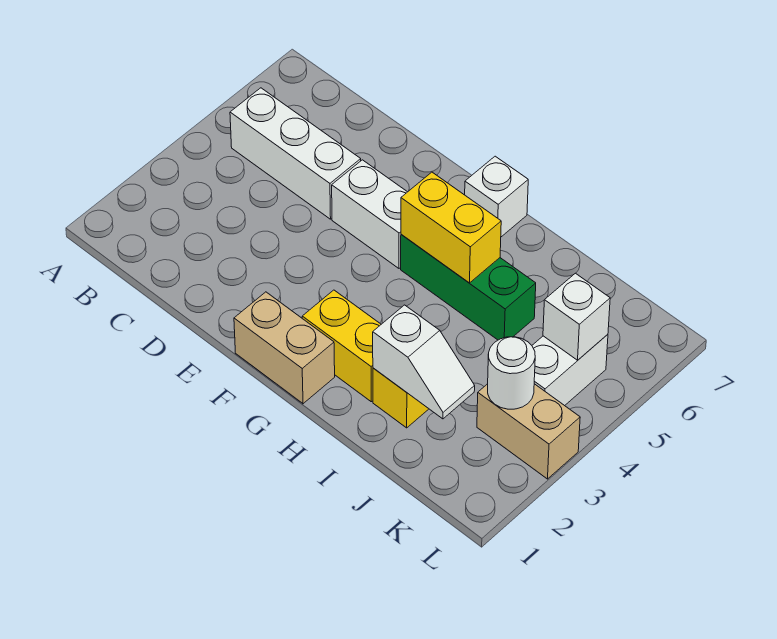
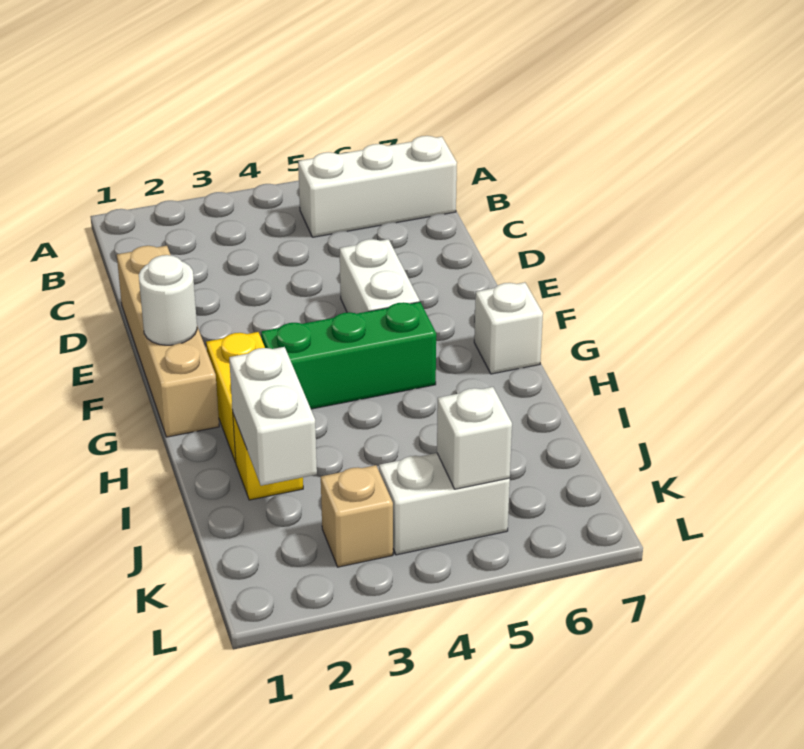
white 1x3 brick [230,88,361,219] -> white 1x3 brick turned to [298,136,457,237]
tan 1x2 brick [234,292,335,404] -> tan 1x4 brick [117,246,219,437]
green 1x3 brick [401,235,536,340] -> green 1x3 brick turned to [261,302,436,409]
yellow 1x2 brick [401,172,501,283] -> none
white 1x2 slope [373,305,475,419] -> white 1x2 brick [229,347,317,486]
tan 1x2 brick [477,384,580,479] -> tan 1x1 brick [321,465,393,567]
white 1x1 round brick [488,337,535,409] -> white 1x1 round brick moved to [139,255,197,345]

